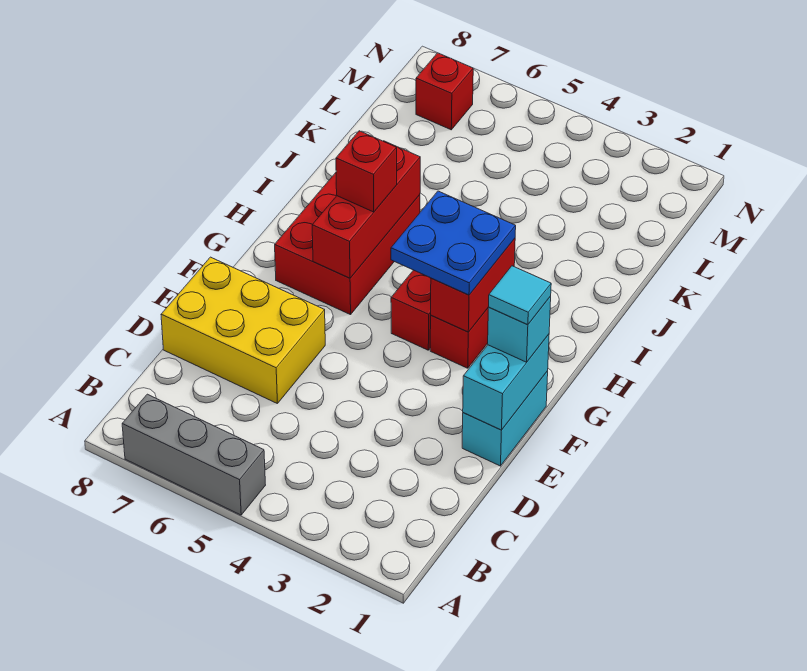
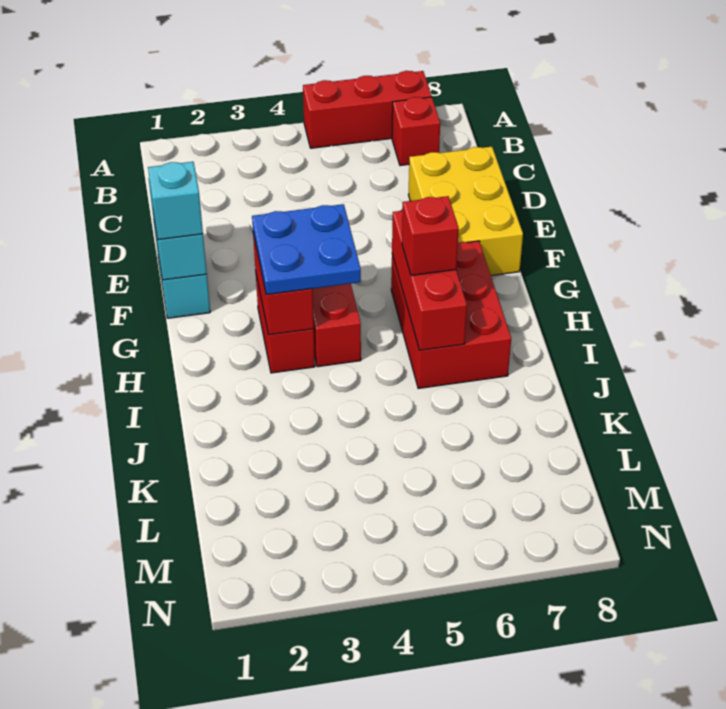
grey 1x3 brick [122,394,265,515] -> red 1x3 brick [303,71,431,148]
yellow 2x3 brick [161,257,325,404] -> yellow 2x3 brick turned to [409,147,523,276]
cyan 1x1 tile [489,266,551,325] -> none
red 1x1 brick [416,53,473,130] -> red 1x1 brick moved to [392,97,440,166]

